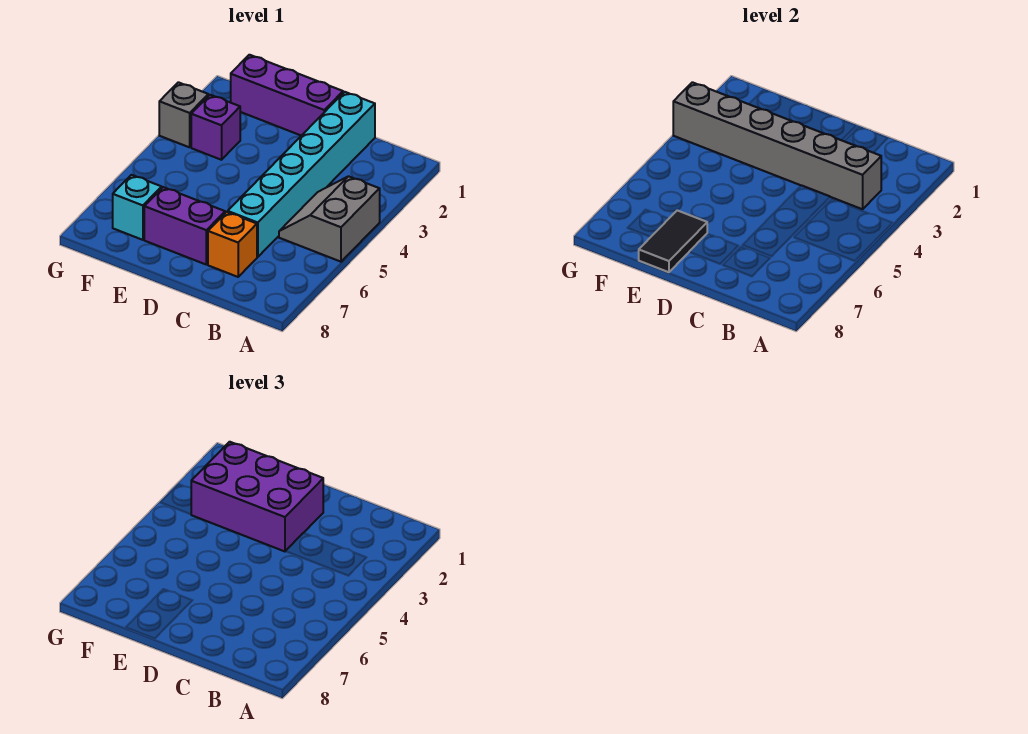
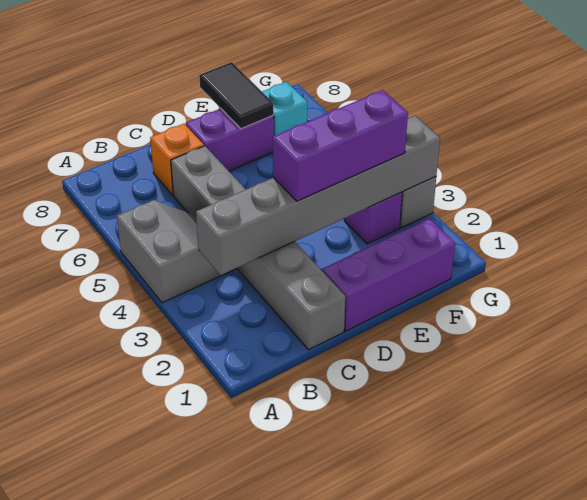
cyan 1x6 brick [228,92,375,257] -> grey 1x6 brick [171,146,345,350]
purple 2x3 brick [191,442,323,551] -> purple 1x3 brick [273,90,408,201]

